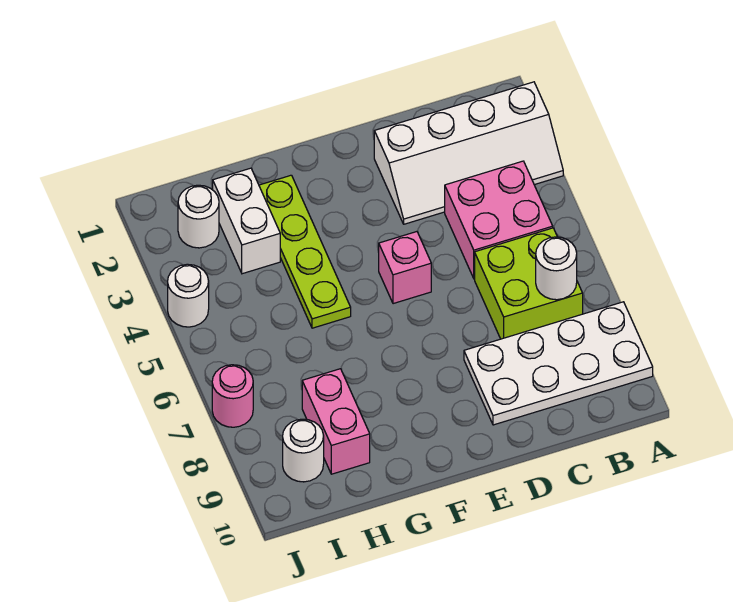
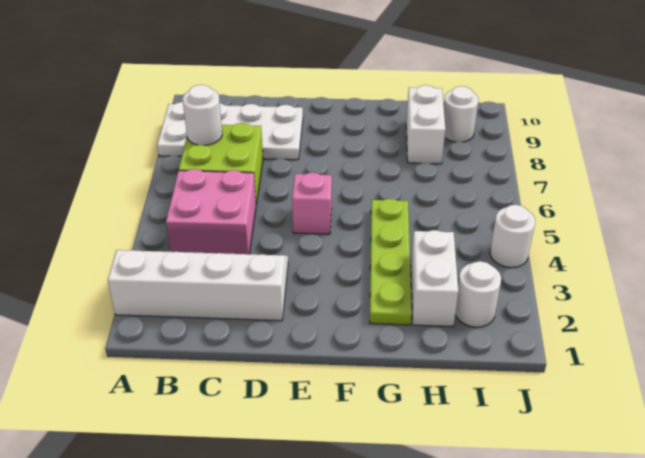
pink 1x2 brick [302,369,370,474] -> white 1x2 brick [406,85,445,164]
pink 1x1 round brick [212,365,253,427] -> none

